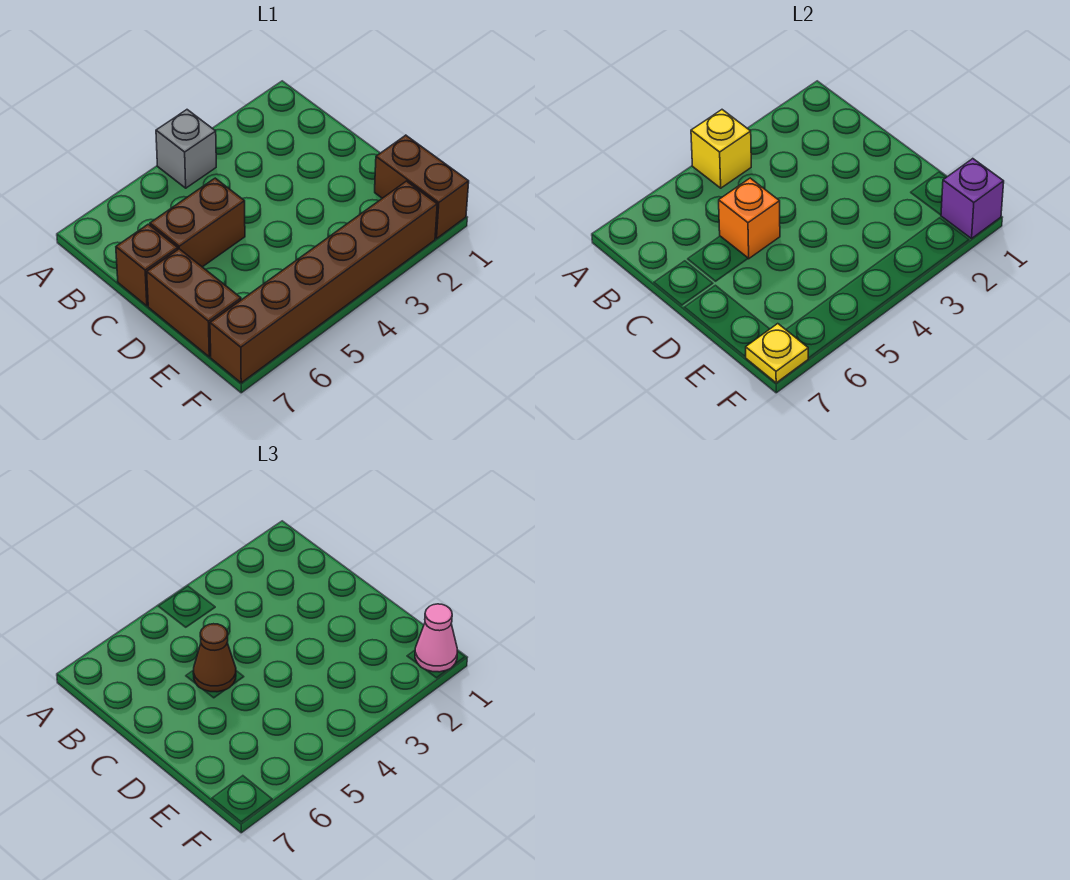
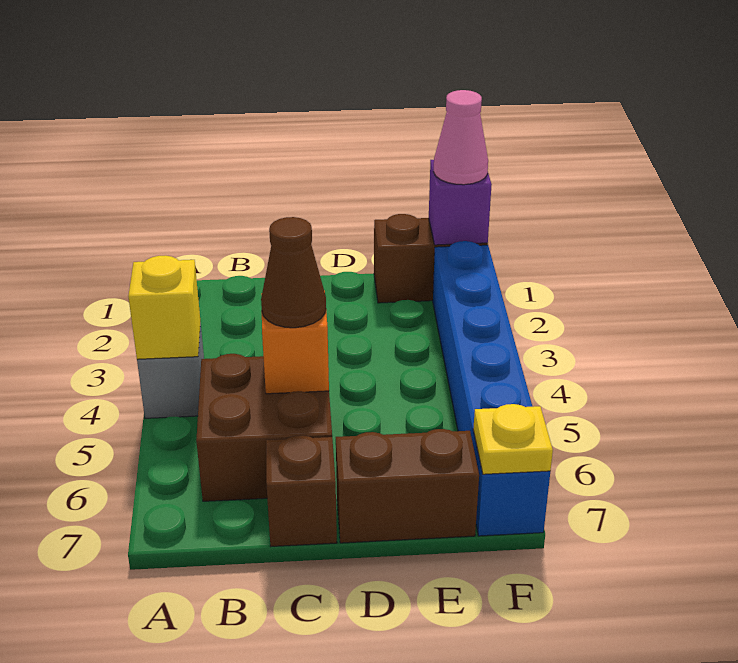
brown 1x2 brick [150,178,245,267] -> brown 2x2 brick [196,354,332,501]
brown 1x6 brick [210,181,437,383] -> blue 1x6 brick [433,241,550,536]

